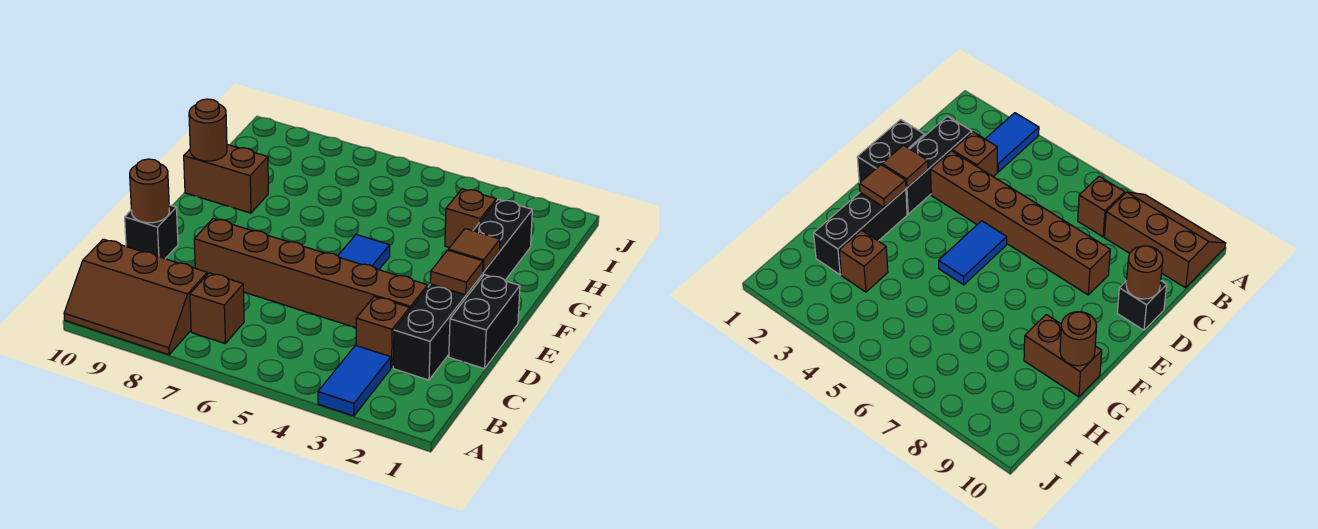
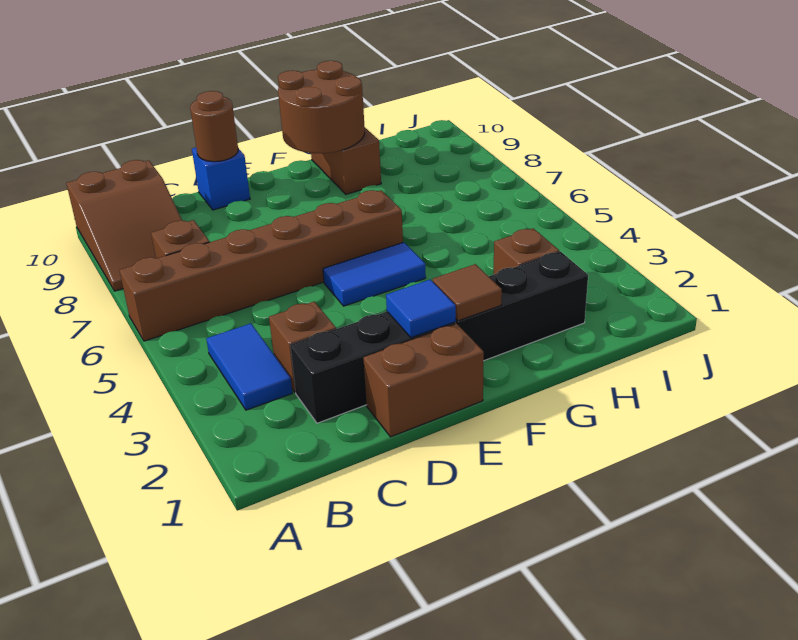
blue 1x2 tile [318,346,391,416] -> blue 1x2 tile turned to [206,323,292,410]
brown 2x3 slope [64,239,207,355] -> brown 2x3 slope turned to [66,160,182,291]
black 1x2 brick [449,275,520,369] -> brown 1x2 brick [363,324,484,437]
brown 1x6 brick [194,219,428,328] -> brown 1x6 brick turned to [119,190,403,341]
black 1x1 brick [125,205,178,259] -> blue 1x1 brick [192,148,250,210]
brown 1x1 tile [430,250,483,295] -> blue 1x1 tile [386,280,456,338]
brown 1x1 round brick [189,99,227,161] -> brown 2x2 round brick [278,61,365,153]

